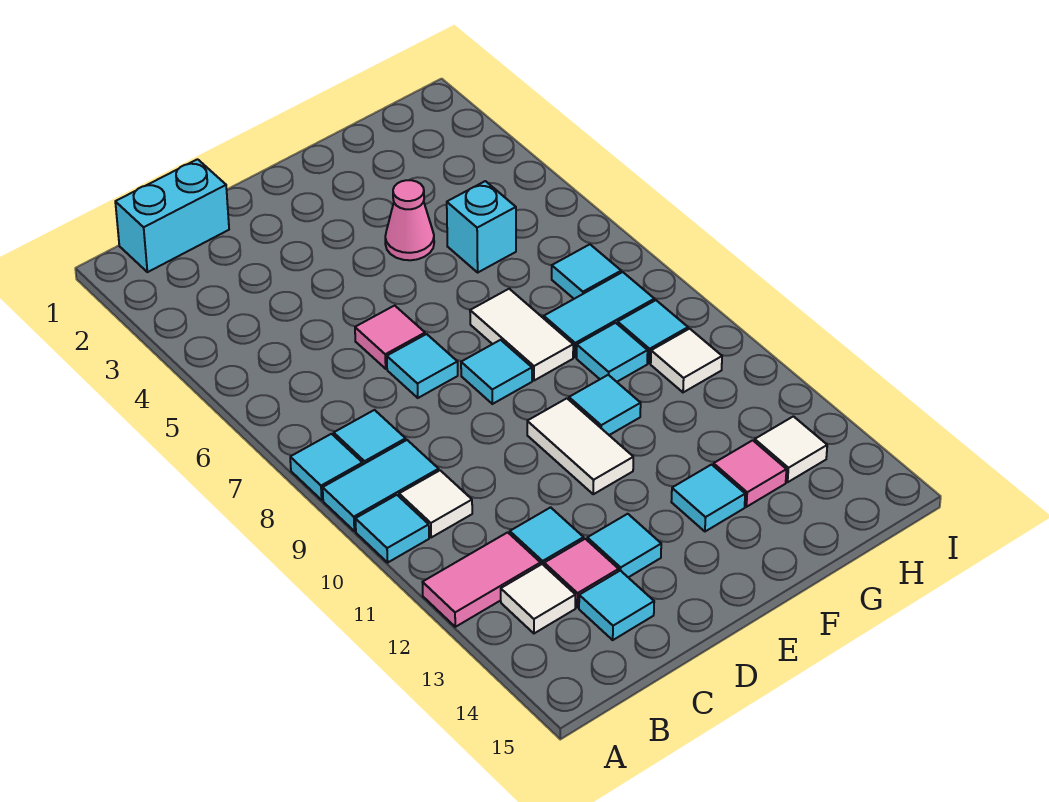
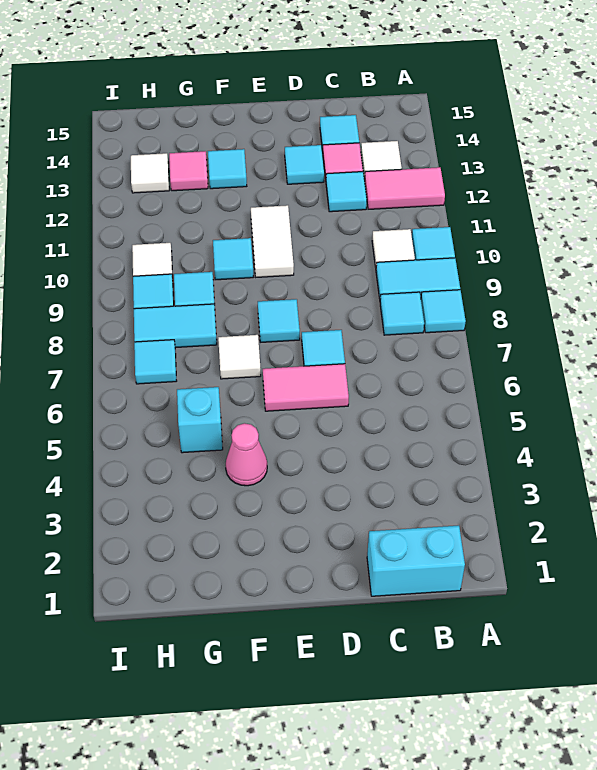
pink 1x1 tile [355,305,425,369] -> pink 1x2 tile [263,364,349,411]
white 1x2 tile [470,289,573,381] -> white 1x1 tile [218,335,261,379]

